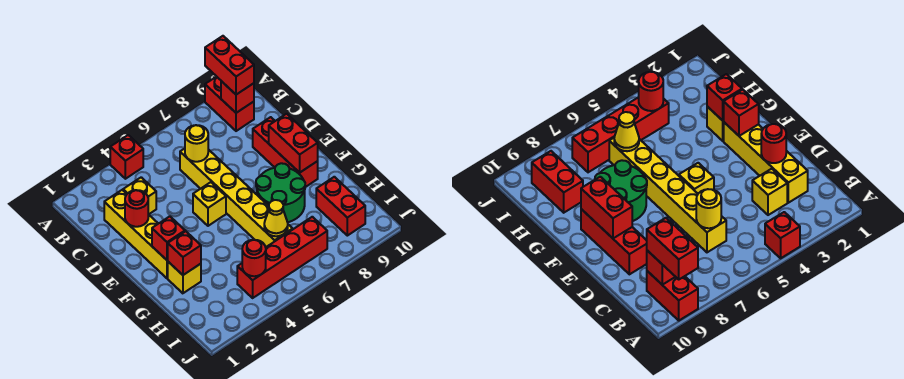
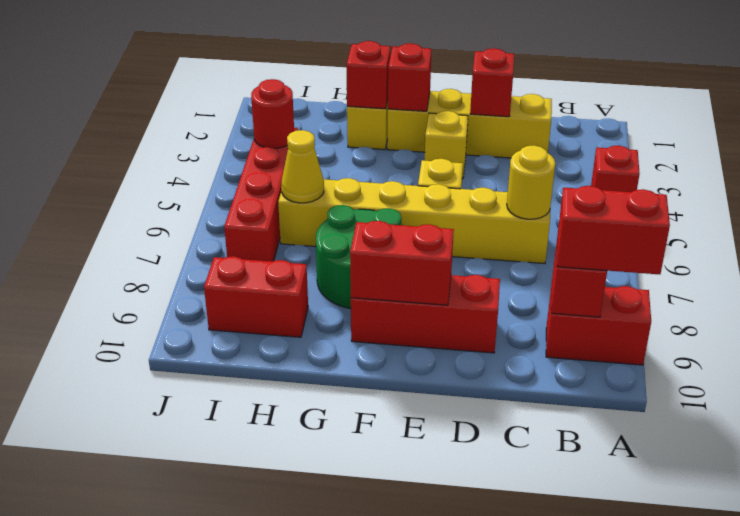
yellow 1x1 brick [123,177,156,214] -> yellow 1x1 brick moved to [425,111,468,179]
red 1x1 round brick [125,190,148,227] -> red 1x1 brick [470,48,514,117]

